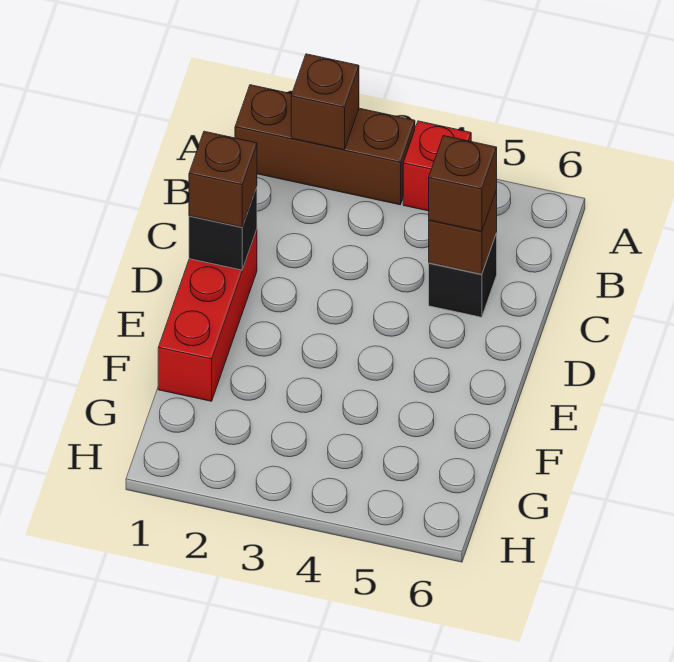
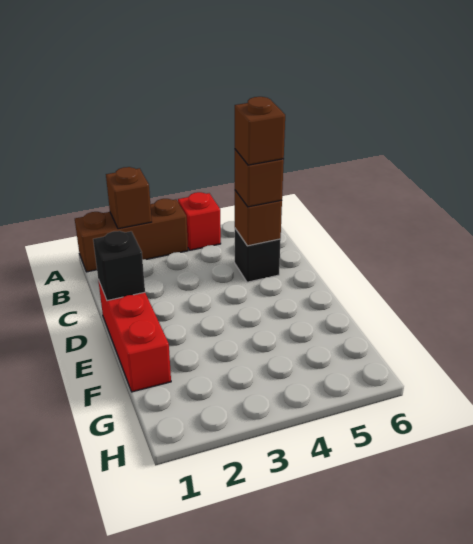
brown 1x1 brick [189,131,257,227] -> brown 1x1 brick moved to [235,97,285,165]

